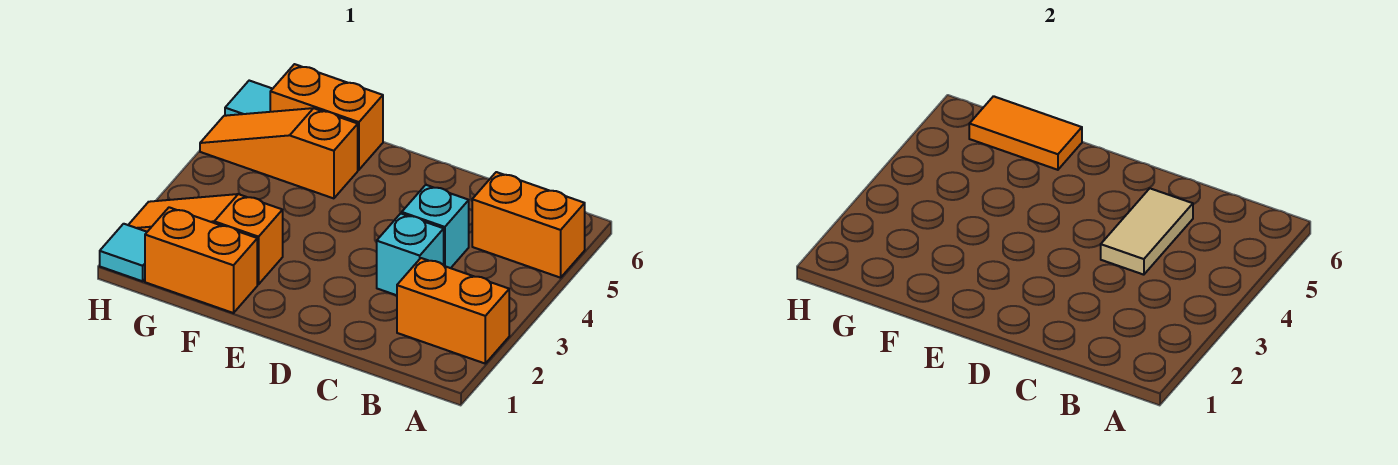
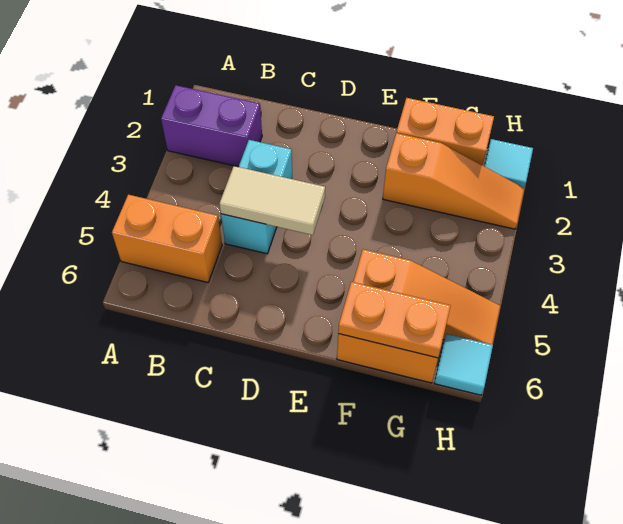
orange 1x2 brick [397,258,509,363] -> purple 1x2 brick [161,85,262,167]
tan 1x2 tile [1101,188,1193,275] -> tan 1x2 tile turned to [219,166,325,235]
orange 1x2 tile [969,96,1082,170] -> orange 1x2 plate [338,282,450,358]

